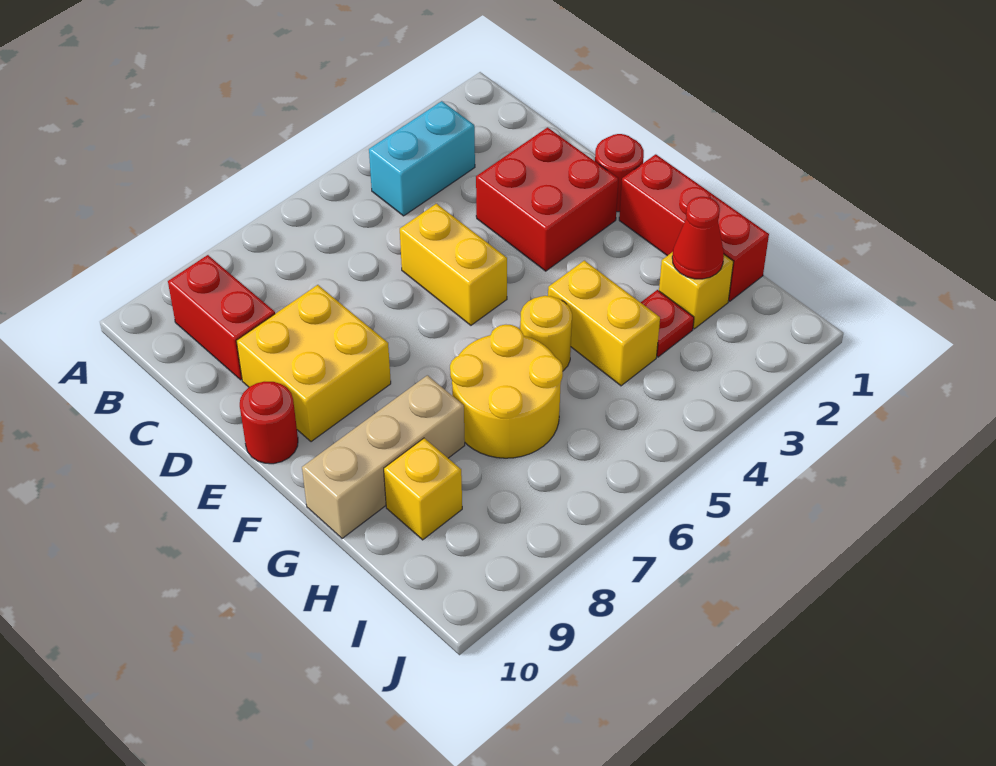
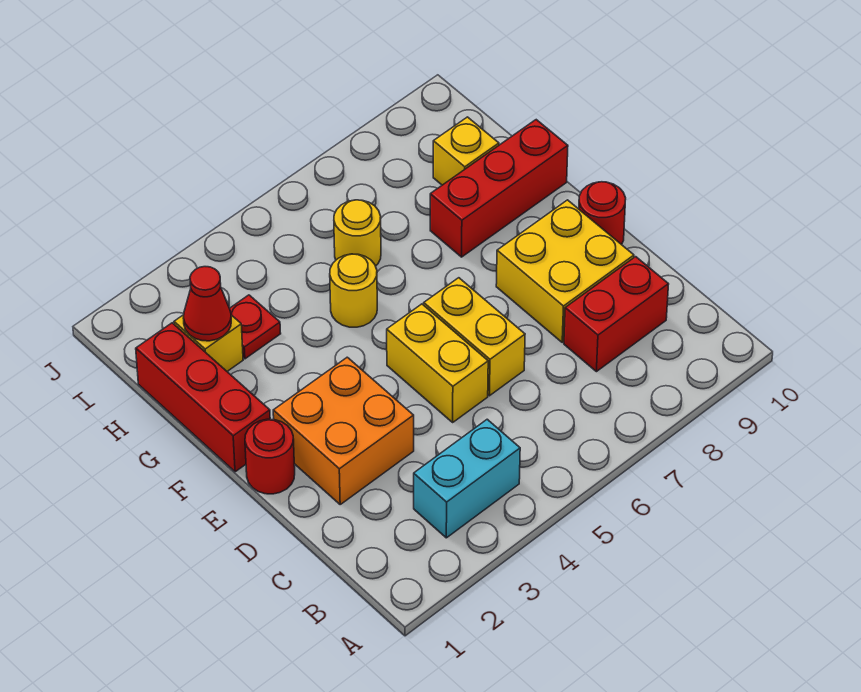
red 1x2 brick [168,255,275,380] -> red 1x2 brick turned to [564,257,669,372]
red 2x2 brick [476,127,618,271] -> orange 2x2 brick [273,357,414,504]
yellow 1x2 brick [548,260,660,386] -> yellow 1x2 brick moved to [424,278,525,396]
yellow 2x2 round brick [450,325,563,458] -> yellow 1x1 round brick [334,200,381,266]
tan 1x3 brick [302,375,465,539] -> red 1x3 brick [430,120,568,257]

